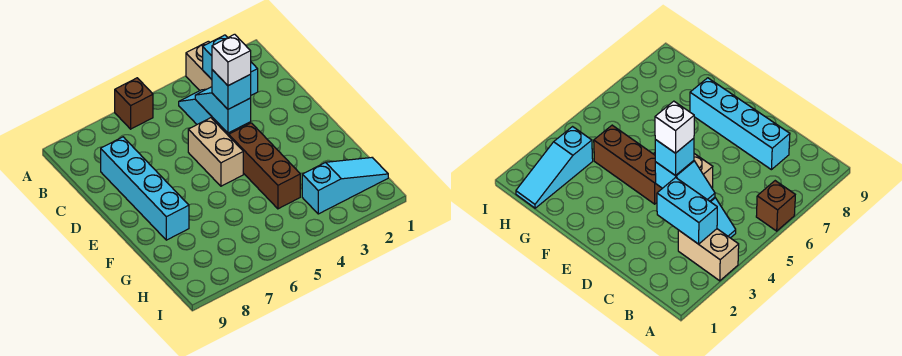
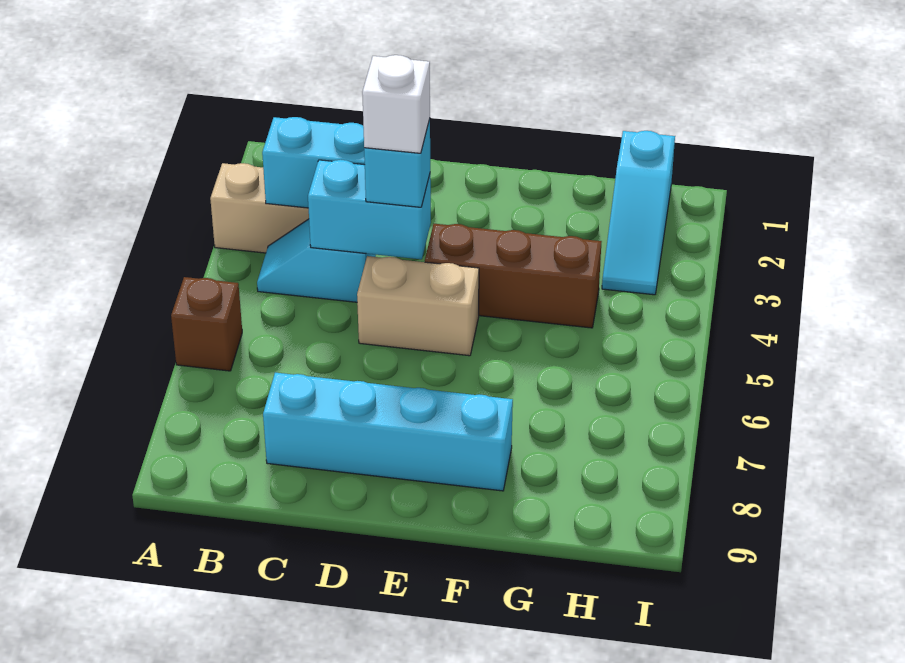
cyan 1x2 slope [195,87,251,133] -> cyan 1x2 brick [308,160,431,259]
cyan 1x3 slope [302,158,388,214] -> cyan 1x3 slope turned to [602,131,675,295]

